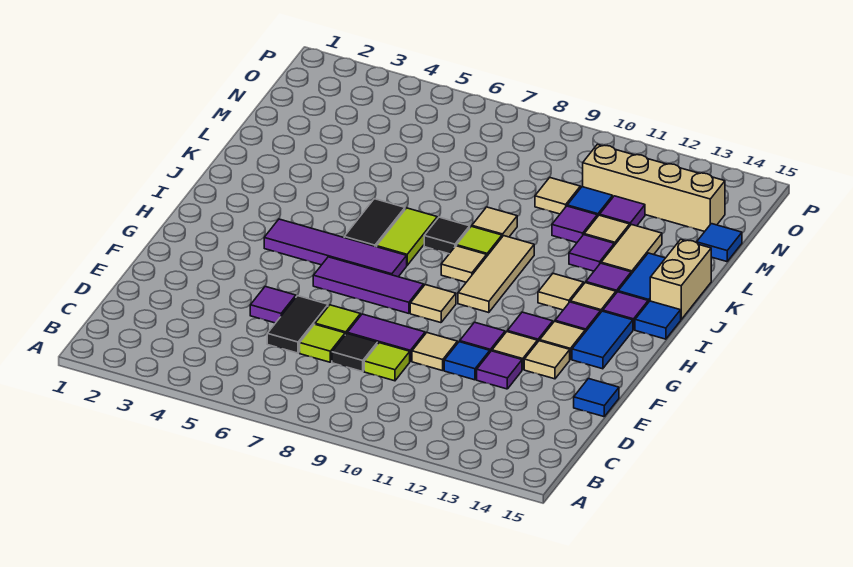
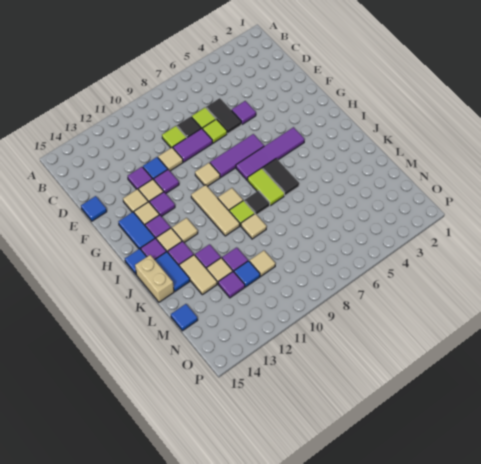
tan 1x4 brick [583,144,725,232] -> none

